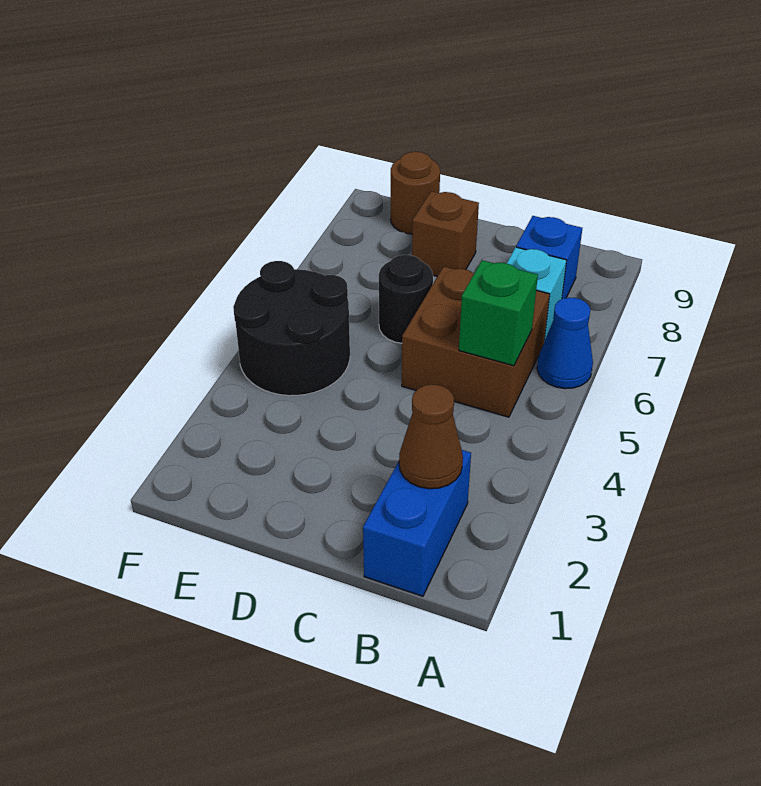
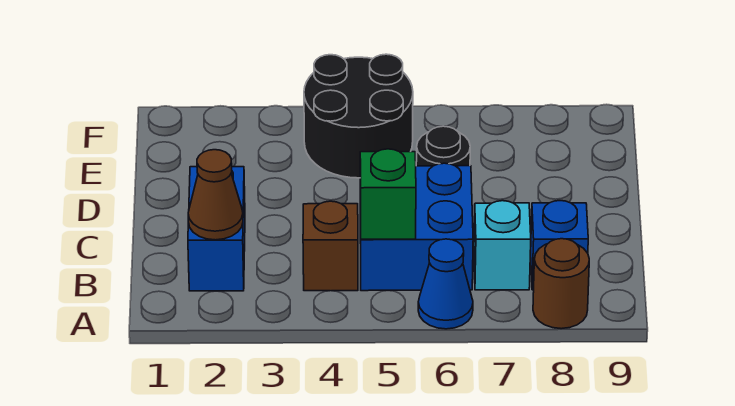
blue 1x2 brick [363,450,471,596] -> blue 1x2 brick turned to [188,167,245,291]
brown 2x2 brick [402,267,550,417] -> blue 2x2 brick [360,163,473,291]
brown 1x1 brick [412,191,479,276] -> brown 1x1 brick moved to [303,201,358,291]
brown 1x1 round brick [391,152,440,234] -> brown 1x1 round brick moved to [533,239,589,329]

